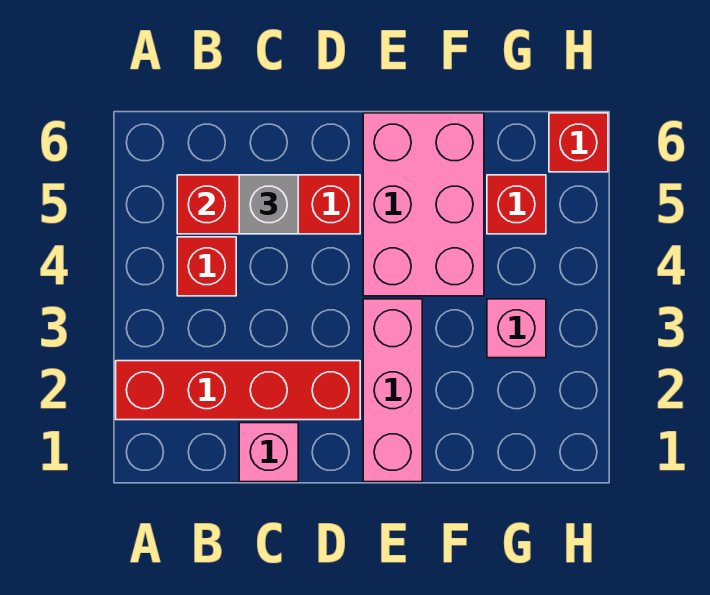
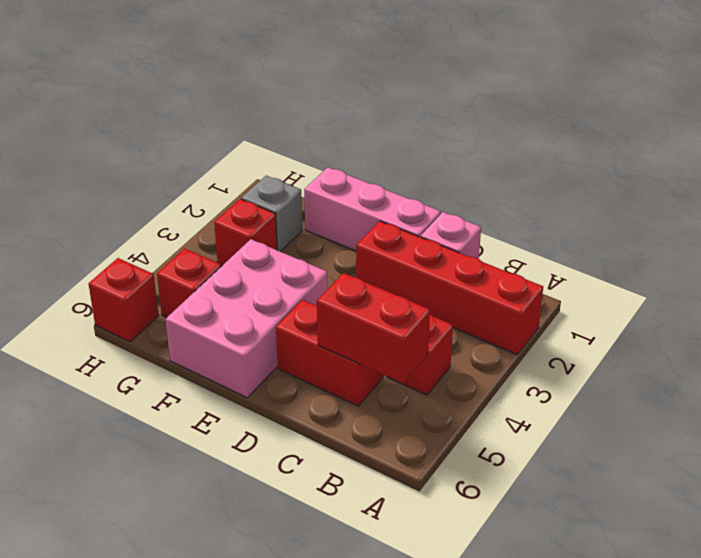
grey 1x1 brick [239,175,298,234] -> grey 1x1 brick moved to [241,176,302,252]
pink 1x3 brick [363,299,422,482] -> pink 1x3 brick turned to [304,167,441,251]
pink 1x1 brick [487,299,546,358] -> red 1x1 brick [214,199,277,266]

